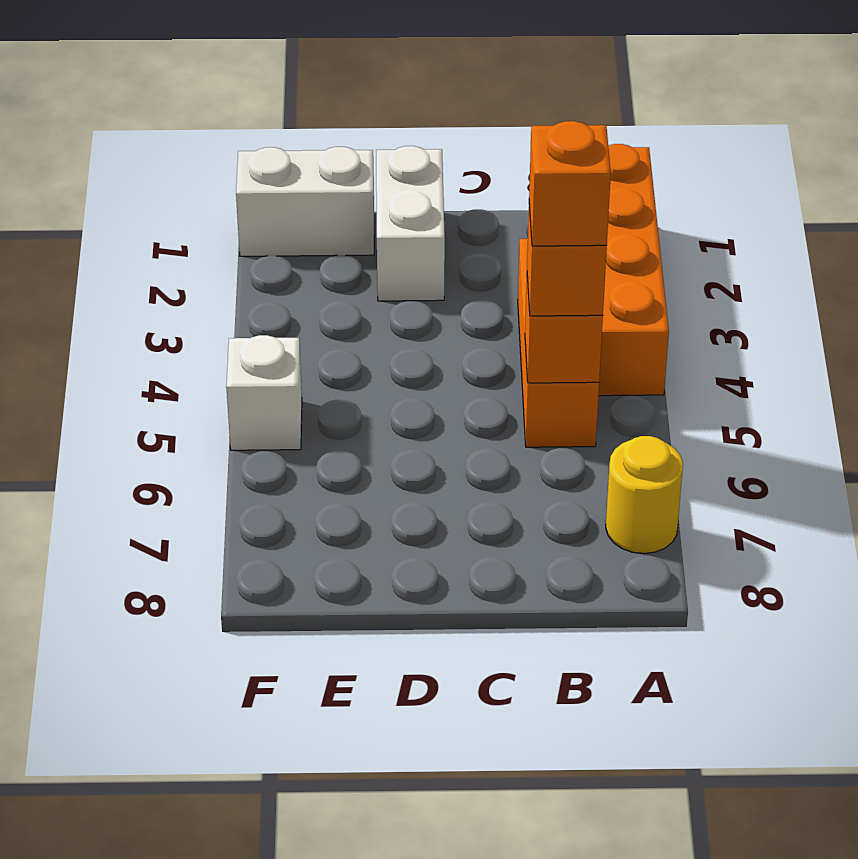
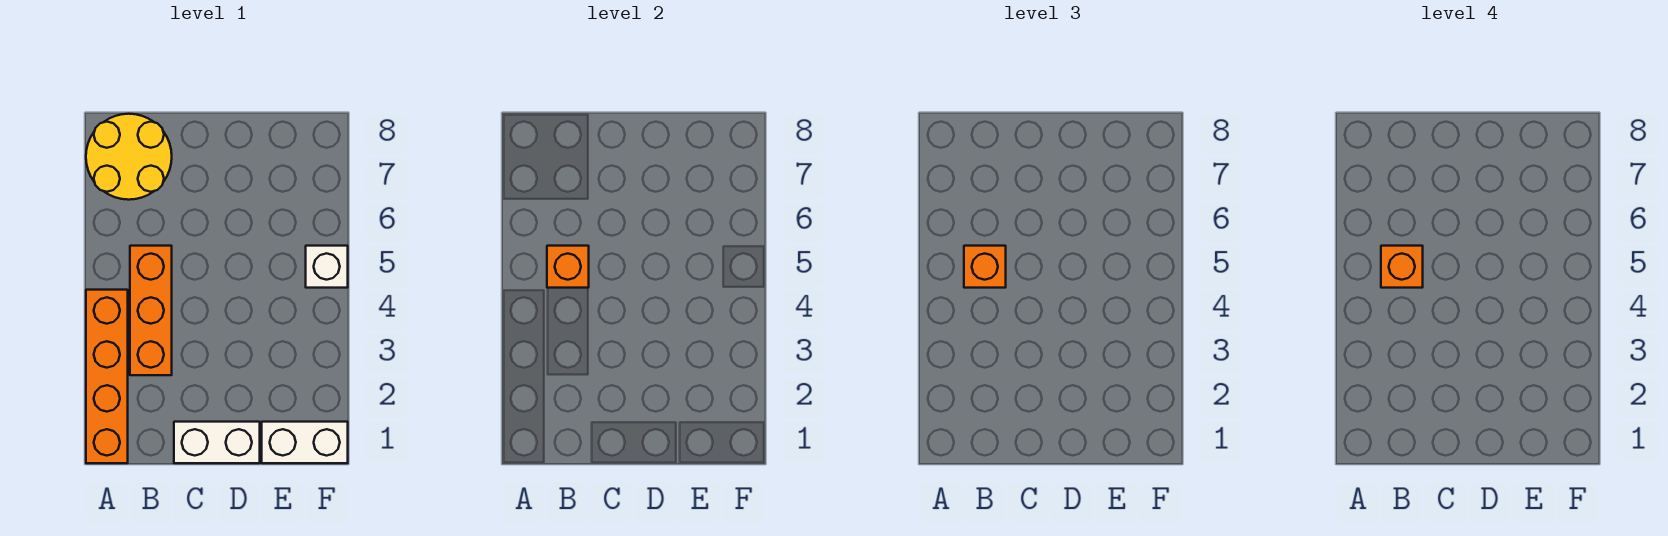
yellow 1x1 round brick [606,436,683,554] -> yellow 2x2 round brick [86,114,172,200]
white 1x2 brick [376,146,445,301] -> white 1x2 brick turned to [174,422,260,463]

